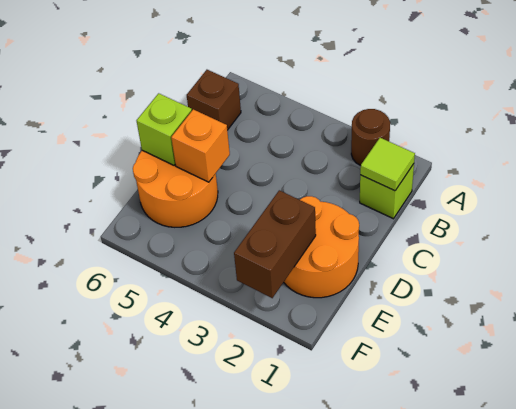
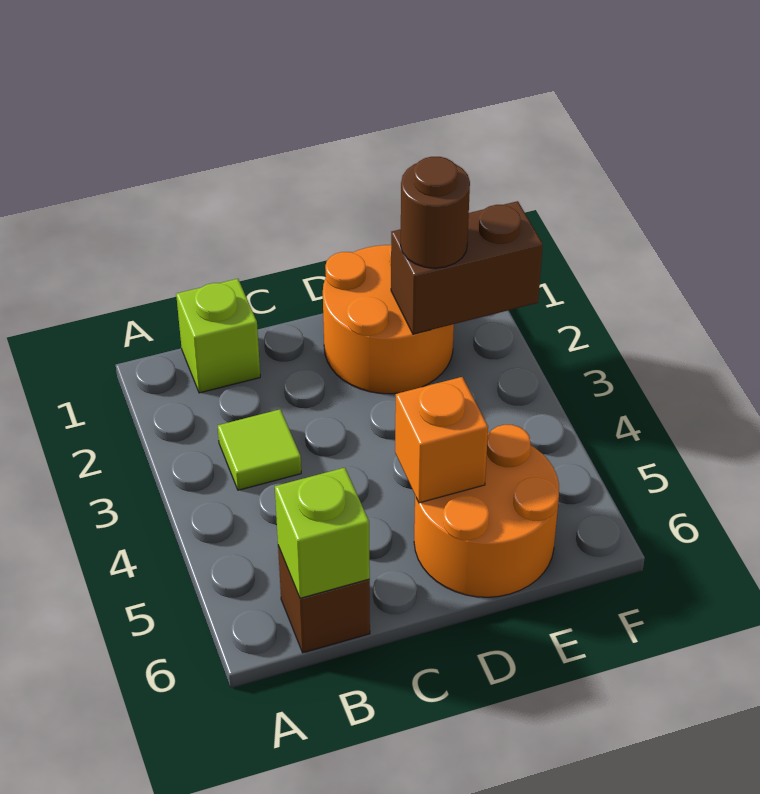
brown 1x1 round brick [351,109,390,166] -> brown 1x1 round brick moved to [401,157,470,268]
lime 1x1 tile [360,138,415,191] -> lime 1x1 tile moved to [218,409,301,490]
lime 1x1 brick [137,93,192,165] -> lime 1x1 brick moved to [275,468,370,598]

